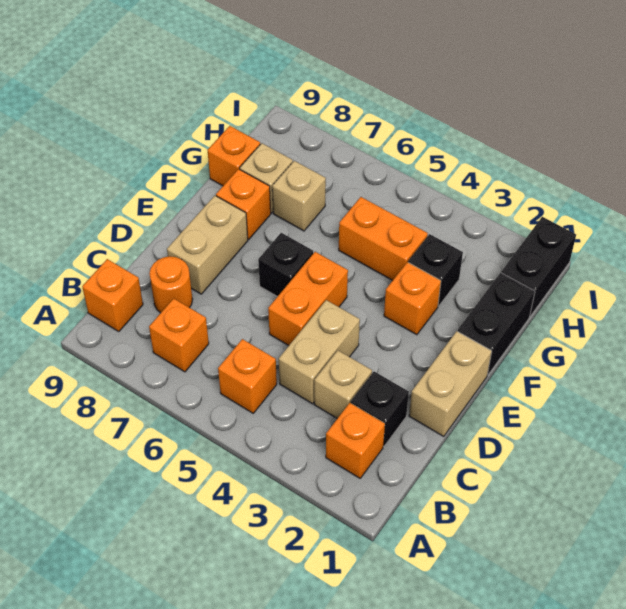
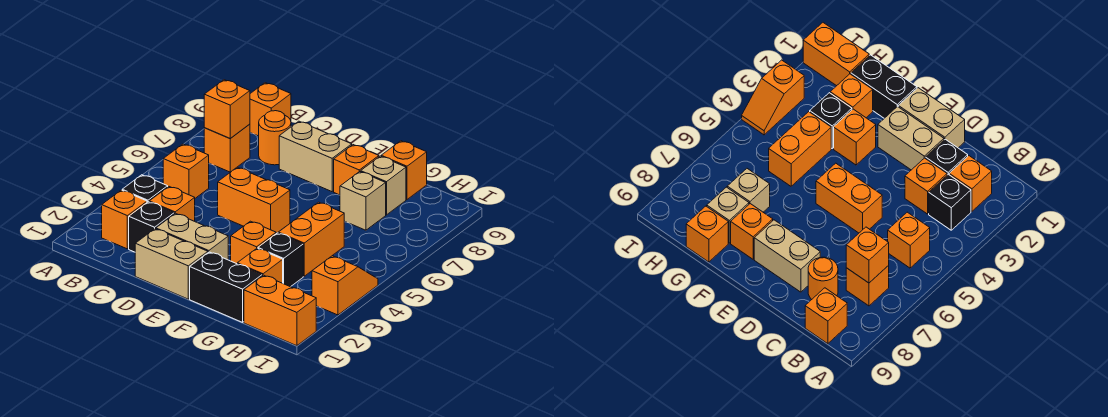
none -> orange 1x1 brick [204,80,250,138]
tan 1x1 brick [314,350,372,418] -> orange 1x1 brick [149,187,195,221]
tan 1x2 brick [279,300,360,404] -> tan 1x2 brick moved to [156,213,228,260]
black 1x1 brick [258,233,313,297] -> black 1x1 brick moved to [122,175,168,202]
none -> orange 1x1 brick [237,248,283,283]
black 1x2 brick [501,217,576,316] -> orange 1x2 brick [244,275,316,346]
none -> orange 1x2 slope [312,256,378,315]

